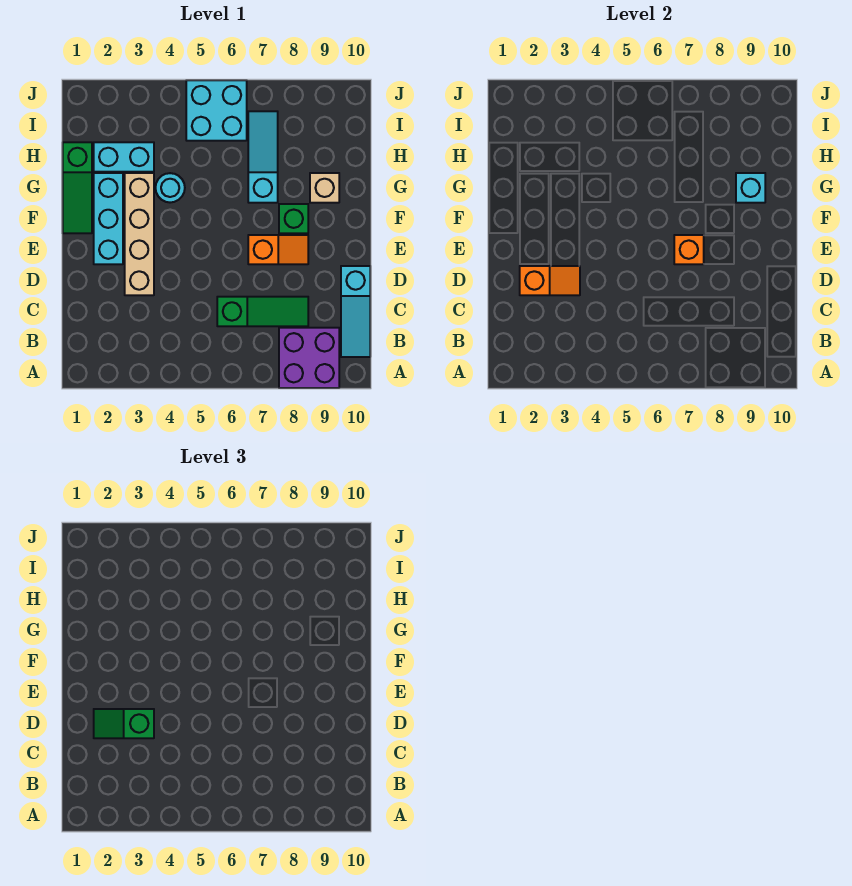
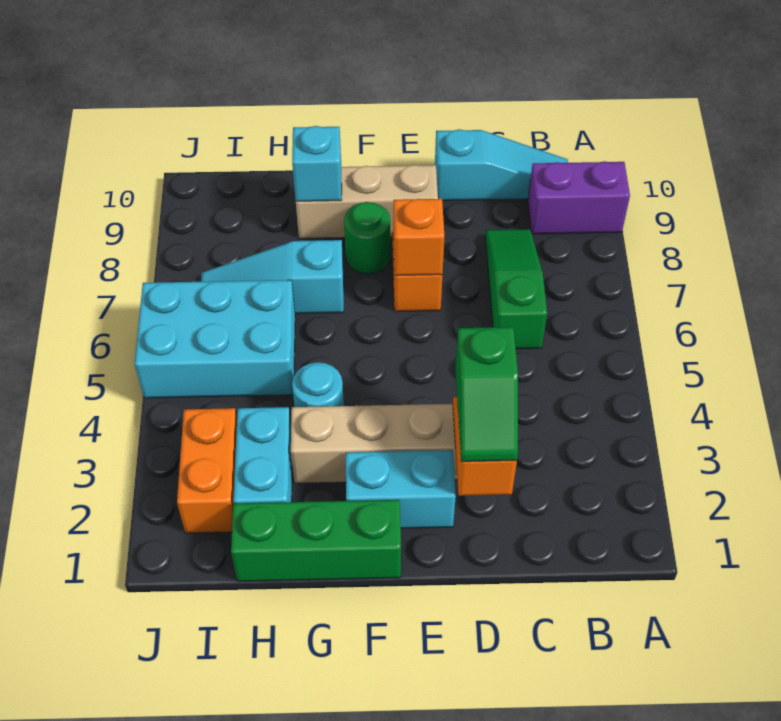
purple 2x2 brick [279,328,339,388] -> purple 1x2 brick [528,161,630,234]
cyan 1x3 brick [94,173,123,264] -> cyan 1x2 brick [346,450,456,528]
green 1x3 slope [63,142,92,233] -> green 1x3 brick [231,500,401,581]
green 1x1 brick [279,204,308,233] -> green 1x1 round brick [344,202,390,274]
tan 1x1 brick [310,173,339,203] -> tan 1x3 brick [296,165,438,239]
none -> orange 1x2 brick [177,408,237,533]
cyan 2x2 brick [186,80,247,141] -> cyan 2x3 brick [135,280,295,398]

